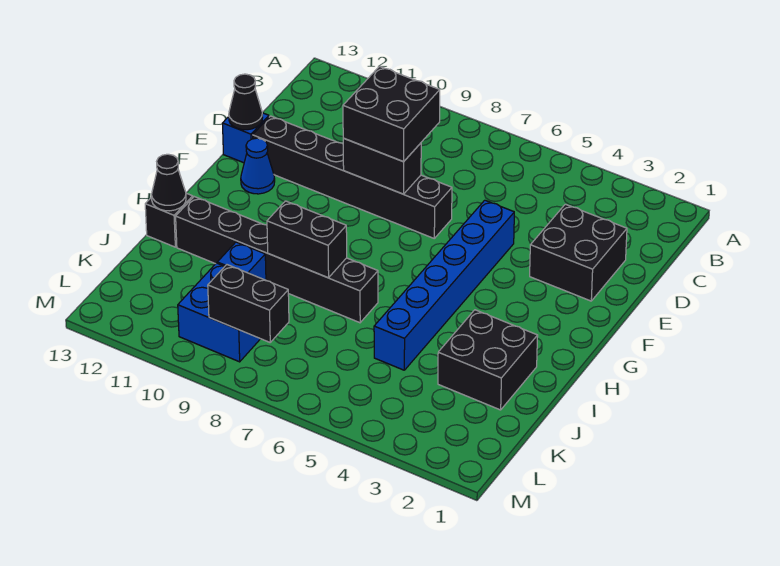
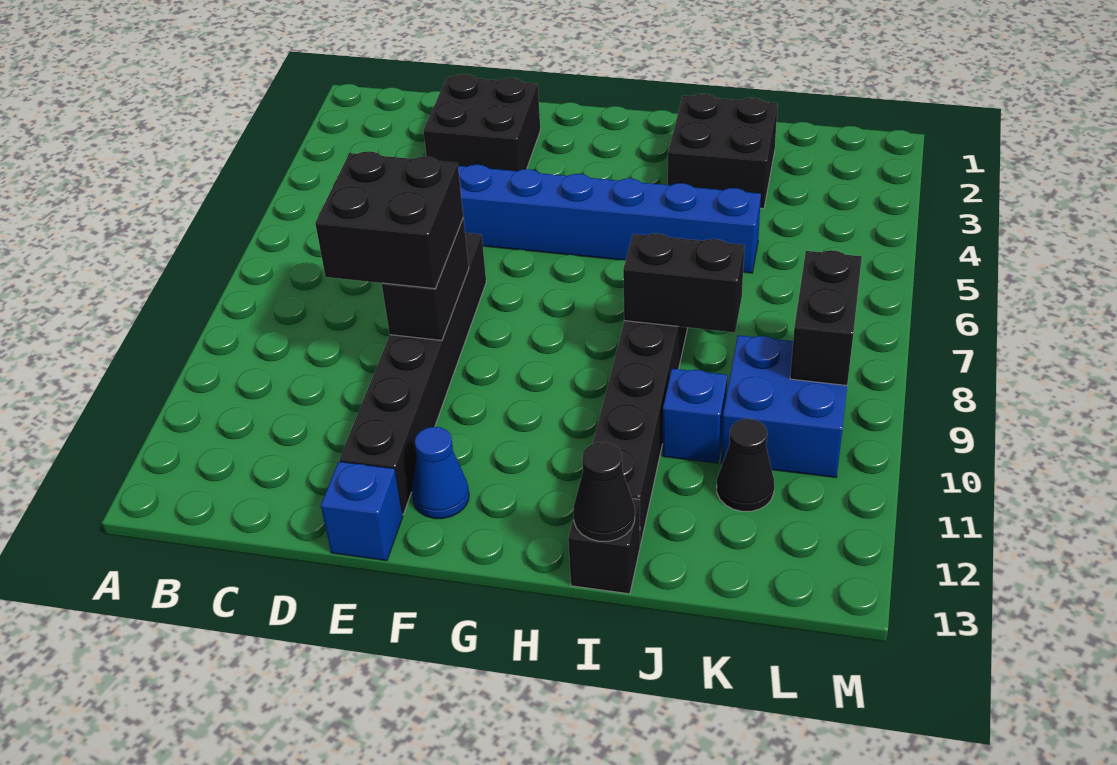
black 1x1 cone [229,74,263,130] -> black 1x1 cone moved to [717,419,774,511]
black 1x2 brick [267,201,347,278] -> black 1x2 brick turned to [623,233,745,332]

